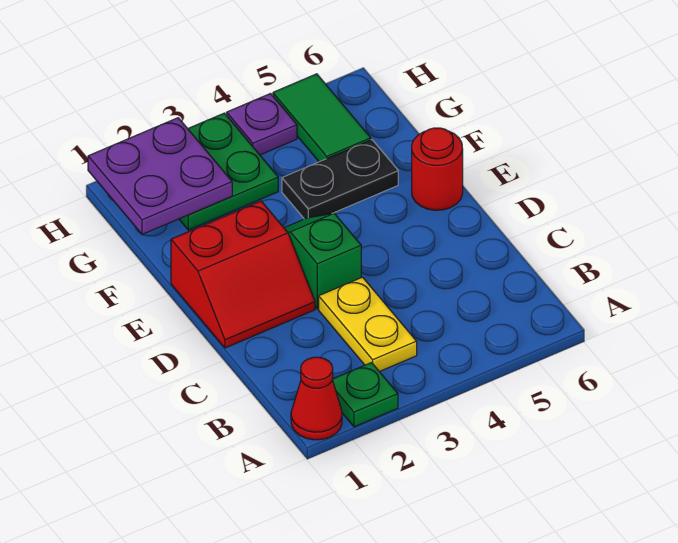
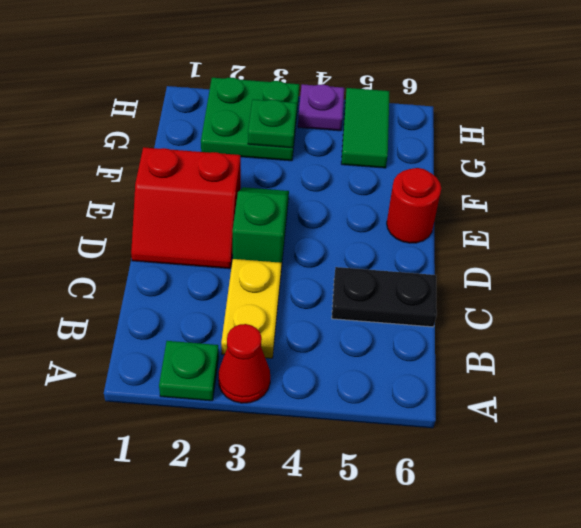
red 1x1 cone [291,357,342,440] -> red 1x1 cone moved to [218,324,270,403]
black 1x2 plate [282,140,398,219] -> black 1x2 plate moved to [332,267,437,327]
purple 2x2 plate [88,118,232,234] -> none
none -> green 1x1 plate [248,99,297,148]

